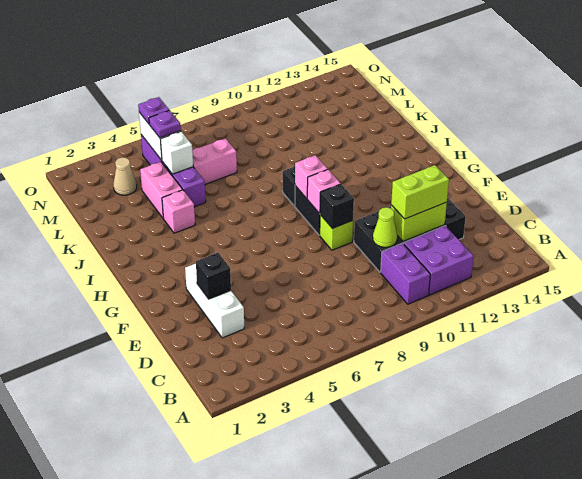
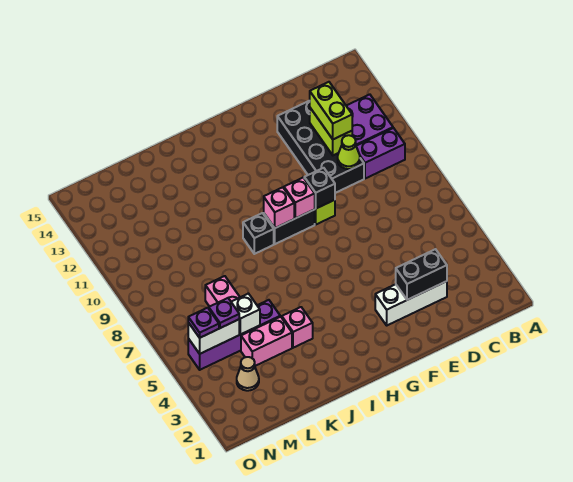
black 1x1 brick [195,253,231,299] -> black 1x2 brick [396,249,447,300]

